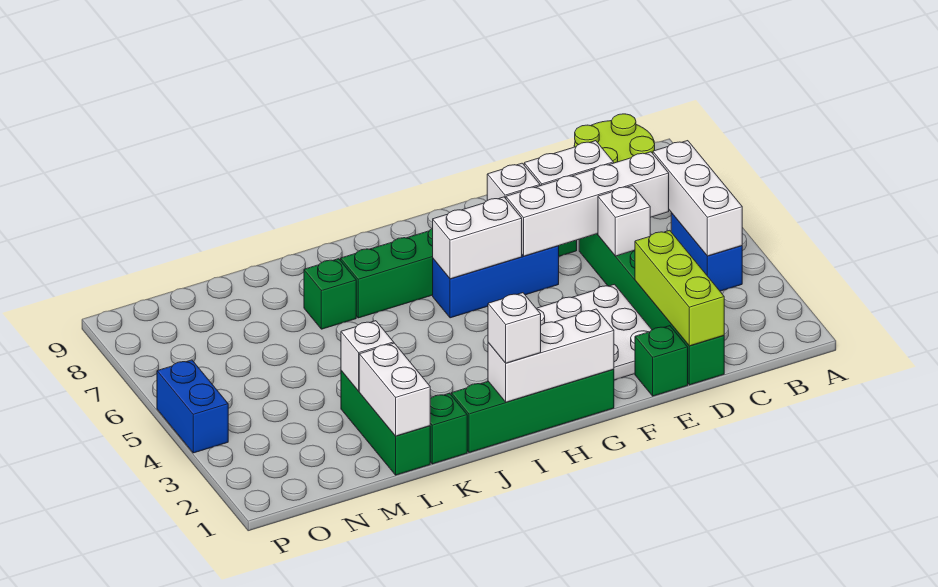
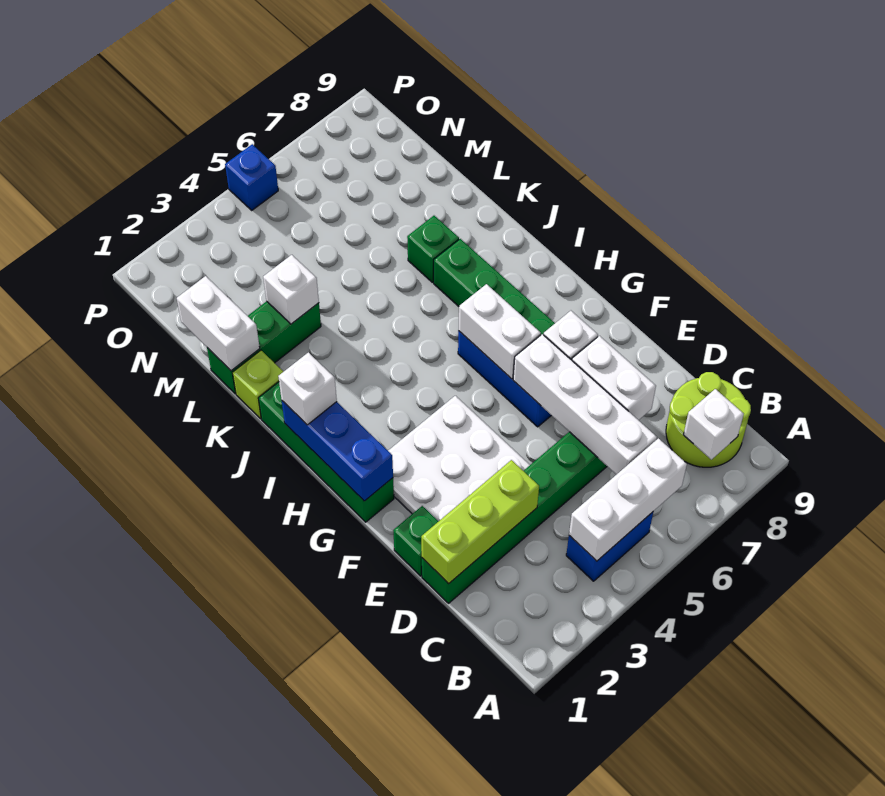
white 1x1 brick [598,186,650,256] -> white 1x1 brick moved to [683,389,744,460]
white 1x3 brick [488,309,614,402] -> blue 1x3 brick [282,401,393,501]
green 1x1 brick [430,393,467,464] -> lime 1x1 brick [233,350,283,419]
white 1x2 brick [359,343,430,436] -> white 1x2 brick turned to [177,276,260,371]
blue 1x2 brick [157,360,228,453] -> blue 1x1 brick [225,144,278,210]

